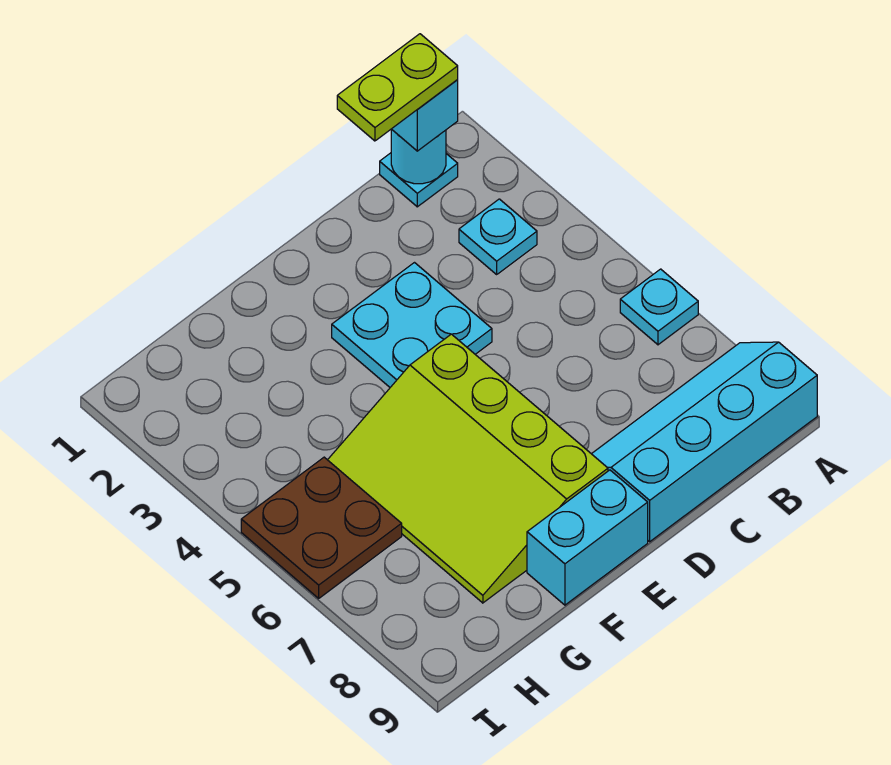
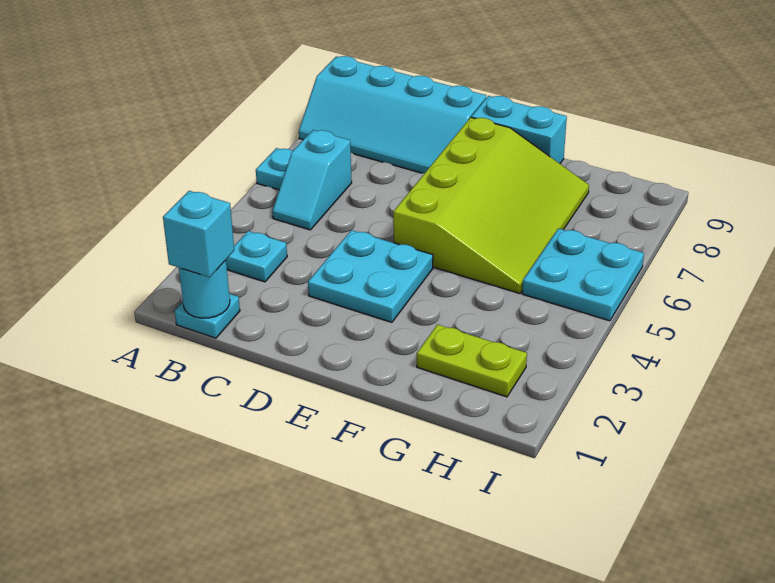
lime 1x2 plate [337,34,458,141] -> lime 1x2 plate moved to [417,325,527,397]
none -> cyan 1x2 slope [272,130,352,230]
brown 2x2 plate [241,457,402,598] -> cyan 2x2 plate [522,228,644,321]

